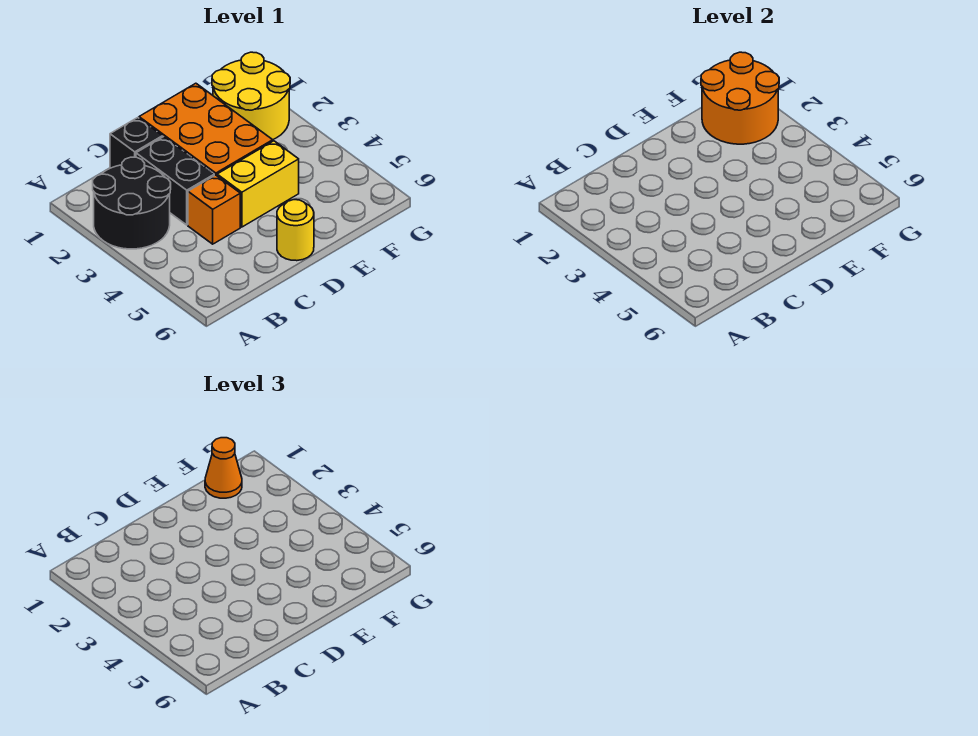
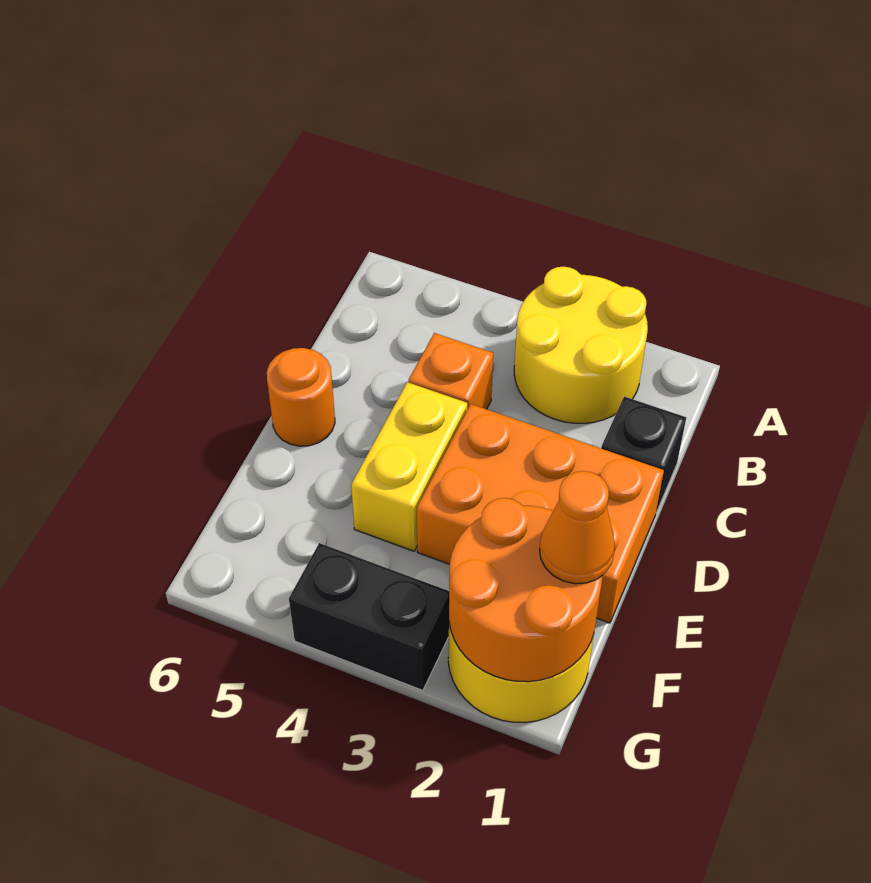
black 2x2 round brick [93,157,171,249] -> yellow 2x2 round brick [514,267,648,423]
black 1x2 brick [136,137,214,225] -> black 1x2 brick moved to [289,543,449,690]
yellow 1x1 round brick [277,200,314,261] -> orange 1x1 round brick [267,348,335,446]

